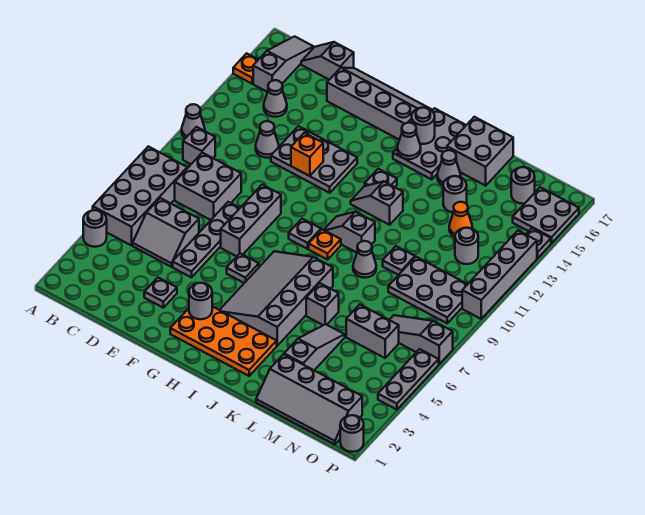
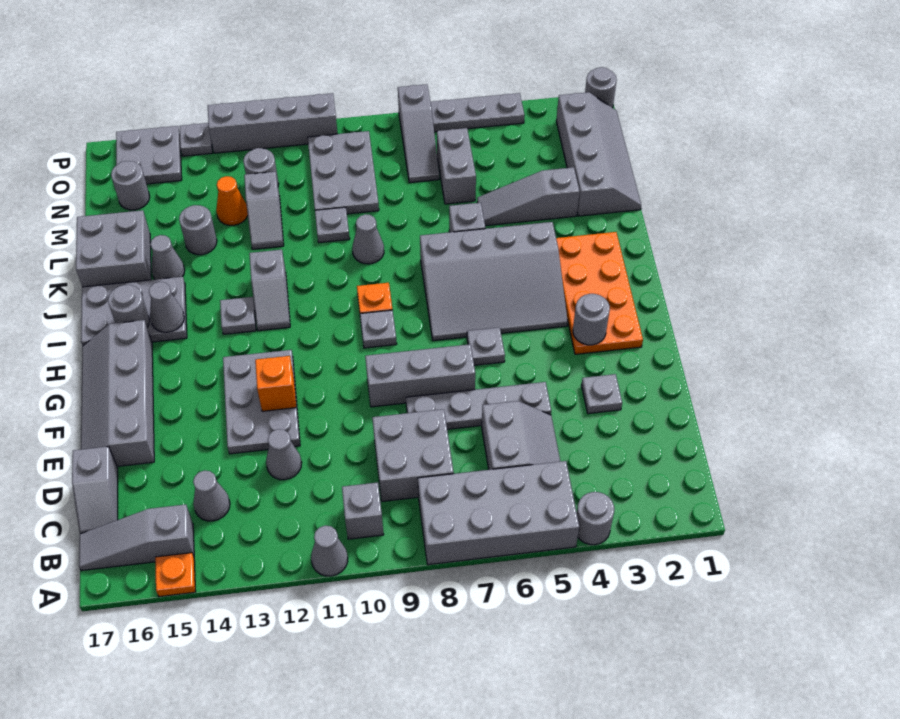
grey 1x2 slope [324,212,375,253] -> grey 1x2 slope moved to [244,172,284,249]

